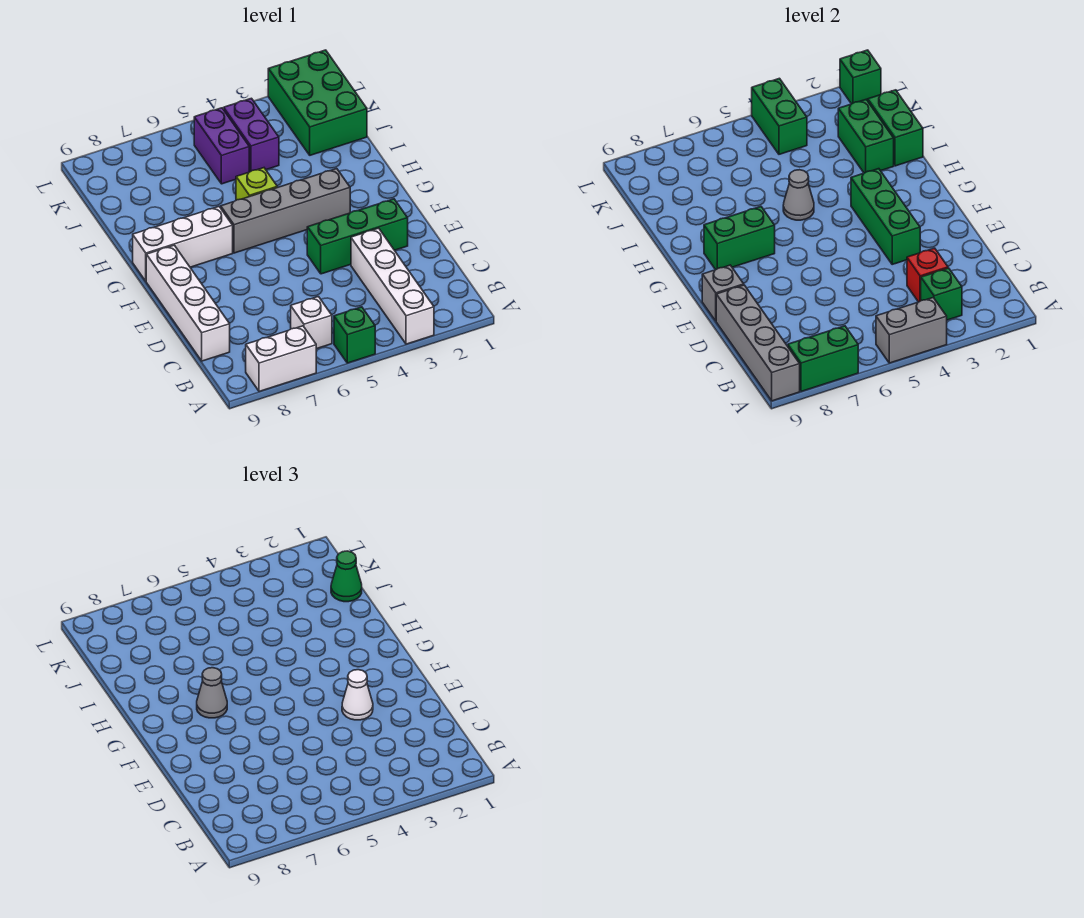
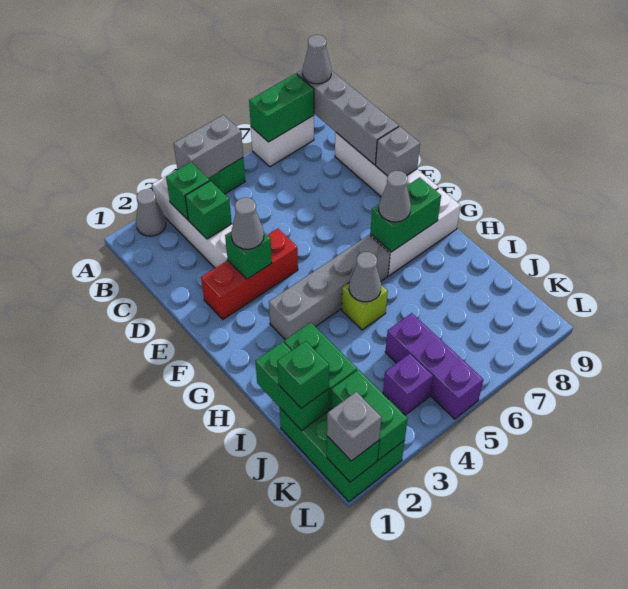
none -> grey 1x1 cone [136,189,166,236]
none -> grey 1x1 cone [303,35,331,84]
white 1x1 brick [291,297,332,349] -> none
red 1x1 brick [907,248,948,302] -> green 1x1 brick [185,181,232,239]
green 1x3 brick [307,199,408,274] -> red 1x3 brick [201,229,298,319]
green 1x3 brick [851,169,920,264] -> green 1x1 brick [225,232,272,279]
white 1x1 cone [342,670,373,720] -> grey 1x1 cone [231,198,264,249]
green 1x1 cone [331,551,362,602] -> green 1x1 brick [277,341,329,408]
purple 1x2 brick [224,98,279,172] -> purple 1x1 brick [383,354,433,415]
purple 1x2 brick [194,108,249,184] -> purple 1x3 brick [385,313,483,419]
green 1x2 brick [752,78,807,154] -> green 1x2 brick moved to [331,370,408,460]
none -> grey 1x1 brick [327,392,382,461]

